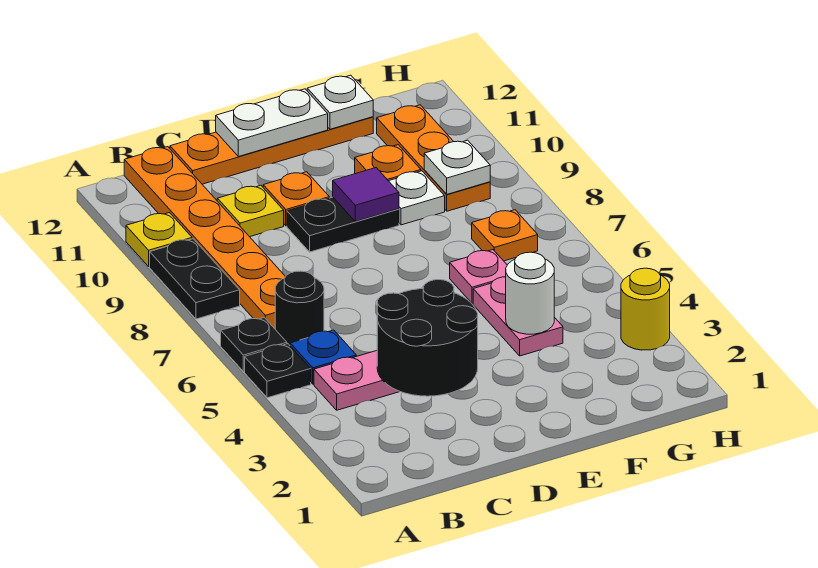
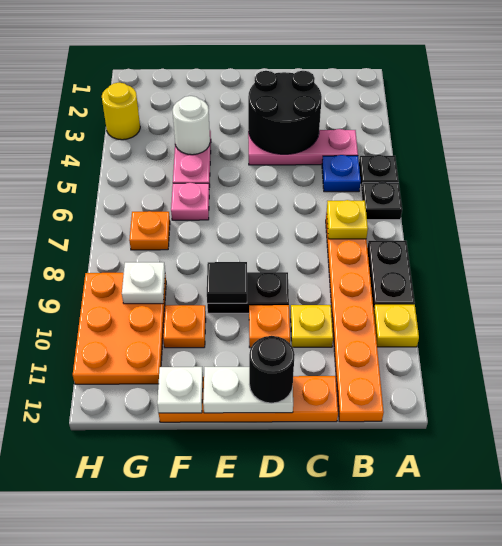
black 1x1 round brick [275,271,324,345] -> black 1x1 round brick moved to [249,336,295,403]
none -> yellow 1x1 plate [327,200,368,239]
purple 1x1 tile [333,168,399,222] -> black 1x1 tile [207,262,247,303]
white 1x1 plate [389,171,445,225] -> none
orange 1x3 plate [377,105,490,211] -> orange 2x3 plate [73,273,166,384]

